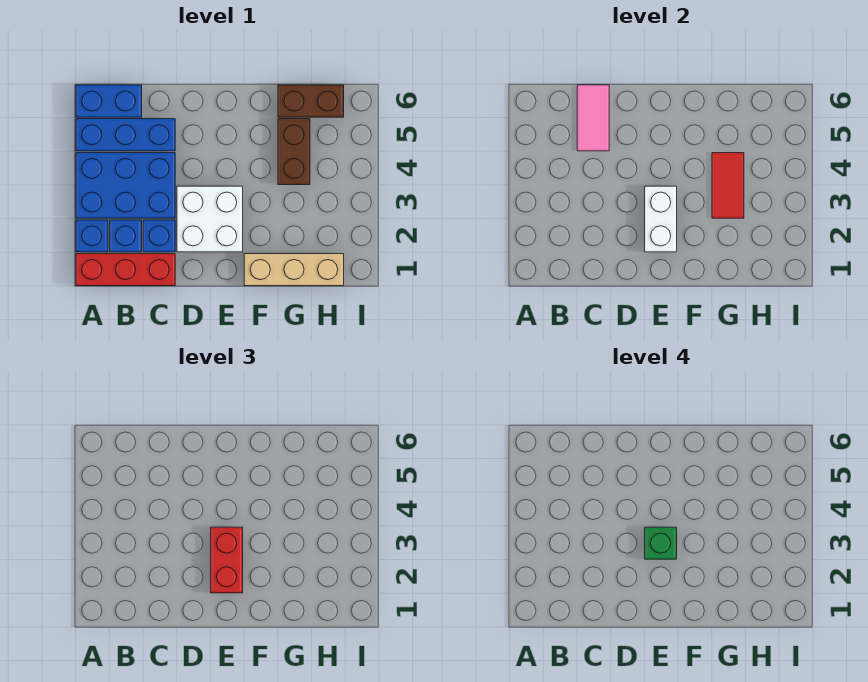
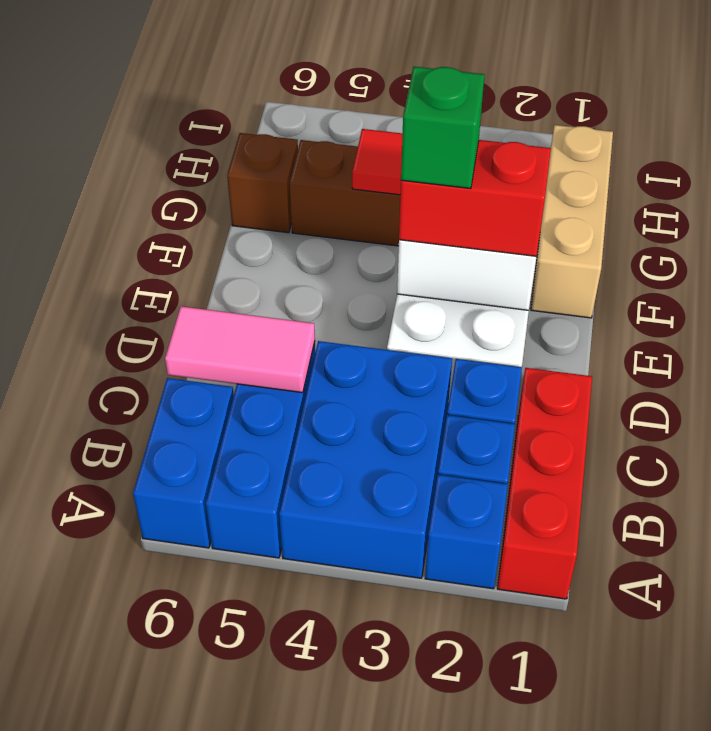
brown 1x2 brick [278,85,344,117] -> brown 1x1 brick [227,133,298,233]

